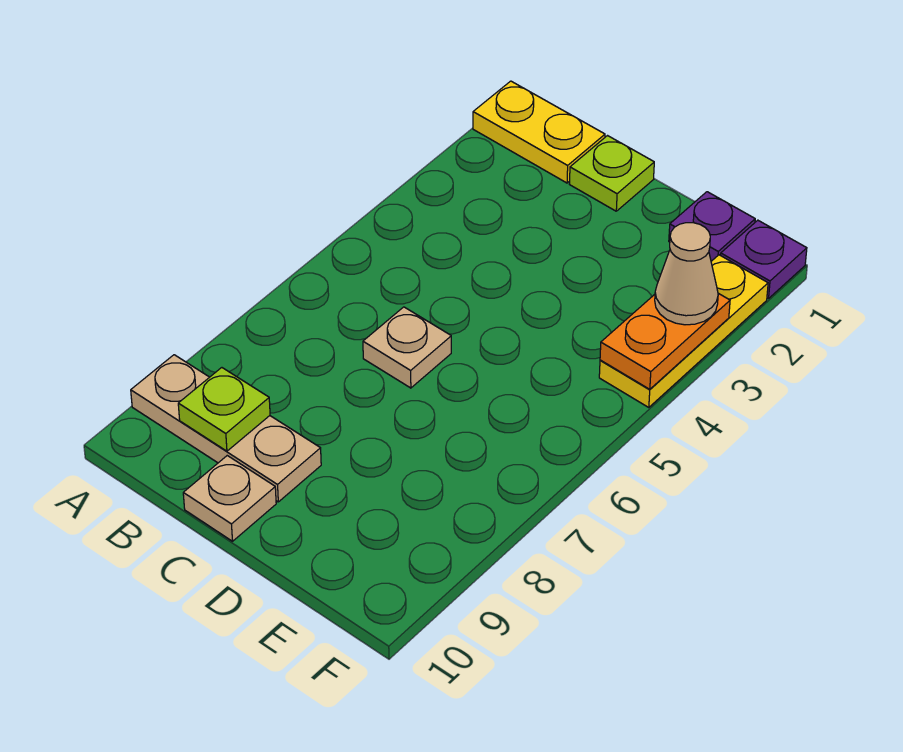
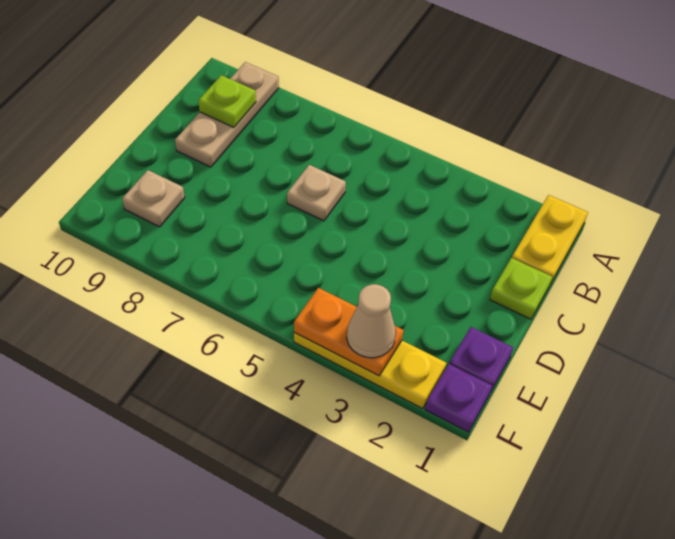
tan 1x1 plate [183,456,276,541] -> tan 1x1 plate moved to [122,170,185,227]

